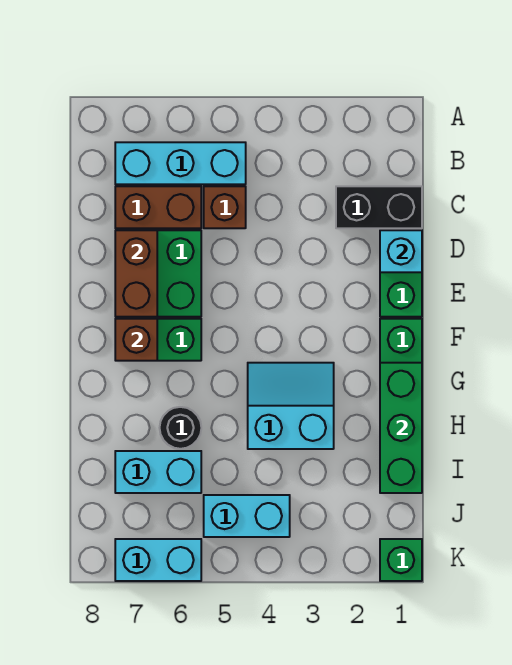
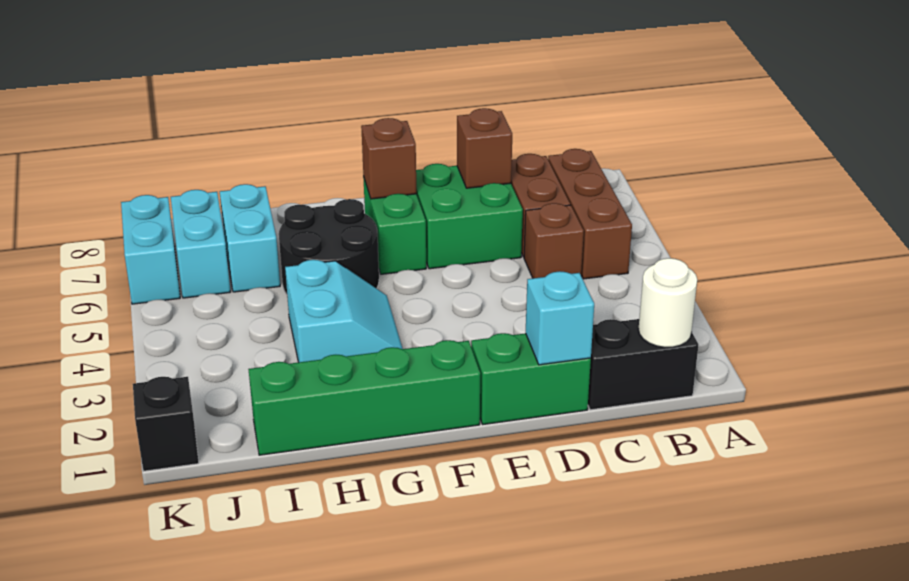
none -> white 1x1 round brick [638,258,697,347]
cyan 1x3 brick [115,142,246,184] -> brown 1x3 brick [548,149,632,279]
black 1x2 brick [336,186,422,228] -> black 1x2 brick turned to [588,319,699,410]
brown 1x2 brick [115,230,157,317] -> brown 1x1 brick [457,108,512,188]
green 1x3 brick [380,363,422,493] -> none
black 1x1 round brick [160,407,201,449] -> black 2x2 round brick [279,199,379,294]
cyan 1x2 brick [204,495,290,537] -> cyan 1x2 brick moved to [171,190,231,298]
green 1x1 brick [380,539,422,581] -> black 1x1 brick [133,377,199,471]

